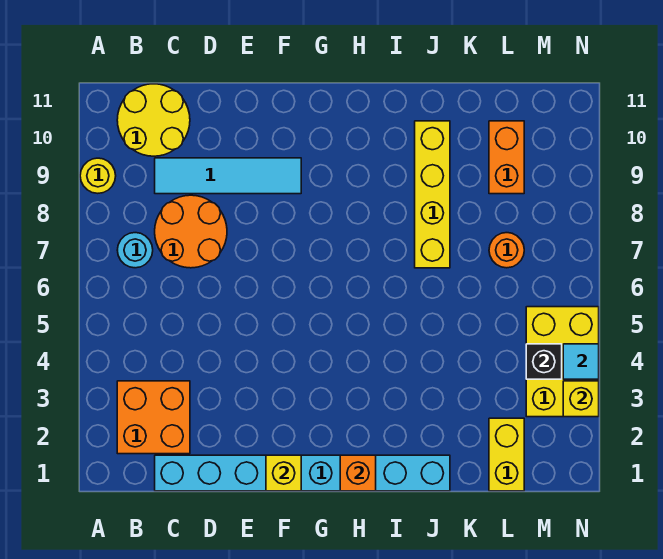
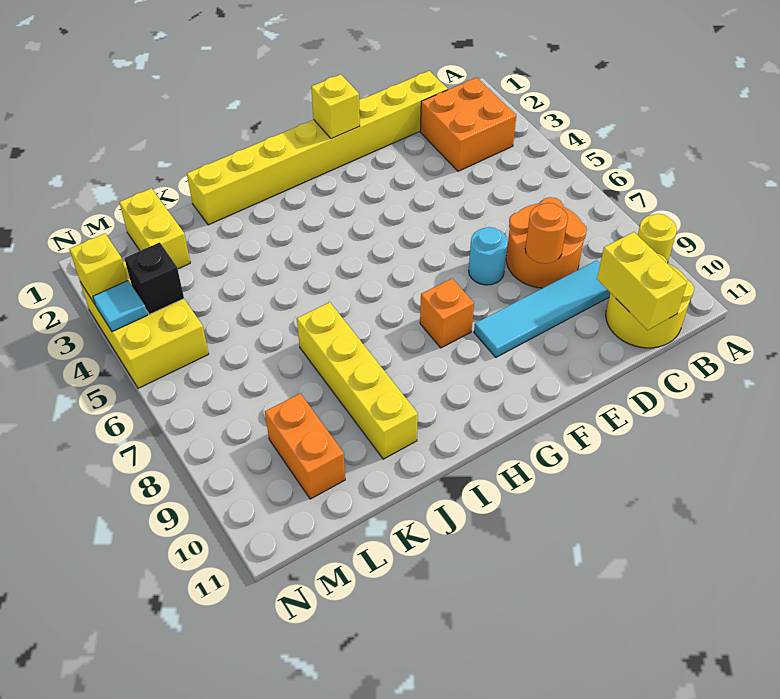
cyan 1x1 round brick [117,233,153,268] -> cyan 1x1 round brick moved to [469,227,508,285]
cyan 1x8 brick [155,455,450,491] -> yellow 1x8 brick [187,71,448,225]
none -> yellow 1x2 brick [597,232,687,330]
orange 1x1 brick [340,455,376,491] -> orange 1x1 brick moved to [420,278,474,348]
orange 1x1 round brick [489,233,524,268] -> orange 1x1 round brick moved to [525,203,568,263]

